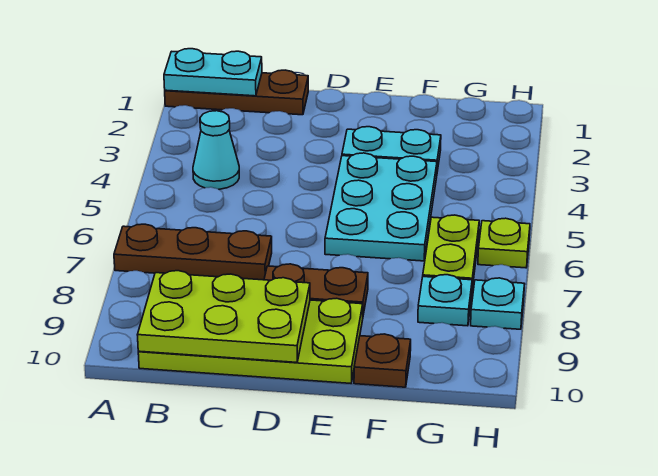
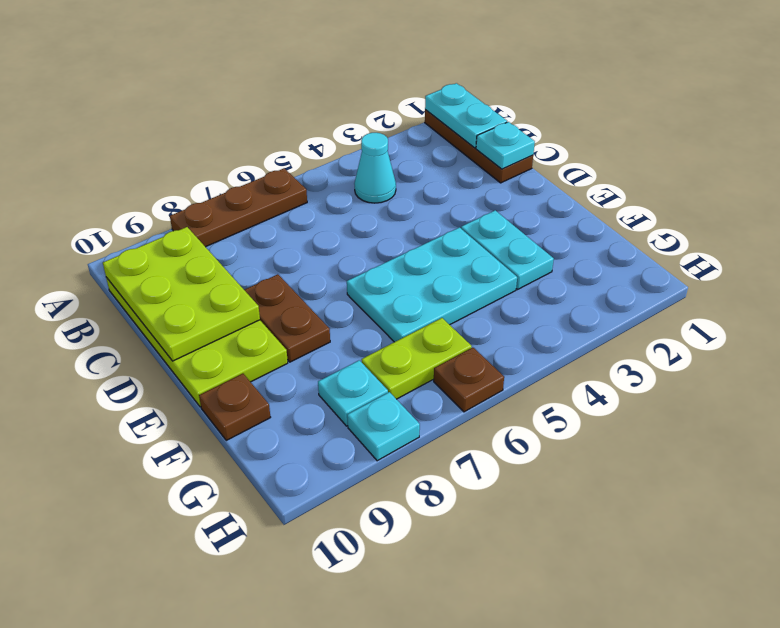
brown 1x3 plate [114,224,272,280] -> brown 1x3 plate turned to [170,168,307,247]
none -> cyan 1x1 plate [476,122,535,169]
lime 1x1 plate [478,218,530,268] -> brown 1x1 plate [434,348,504,412]

